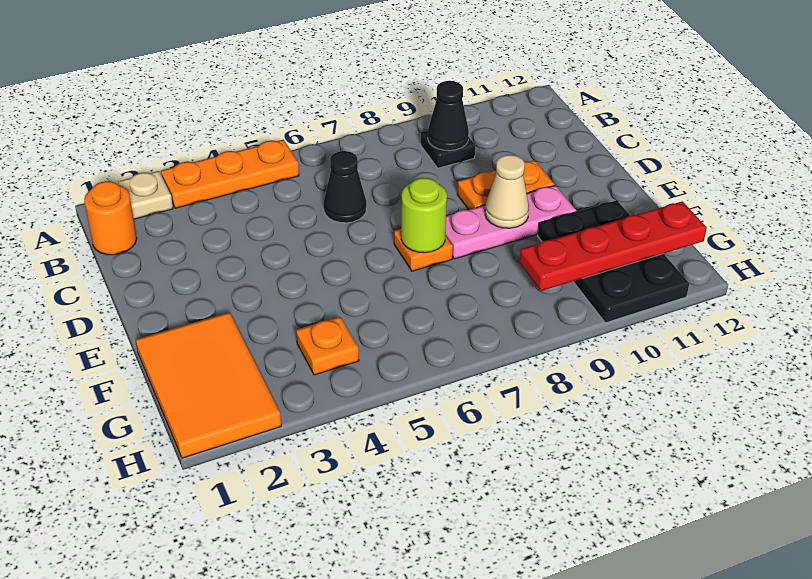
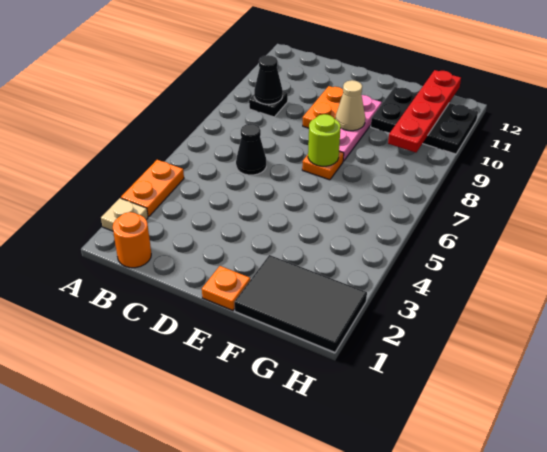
orange 1x3 plate [161,140,299,208] -> orange 1x2 plate [121,160,184,217]
orange 2x3 tile [136,312,281,458] -> black 2x3 tile [234,255,367,352]
orange 1x1 plate [296,317,359,375] -> orange 1x1 plate moved to [202,266,250,311]

